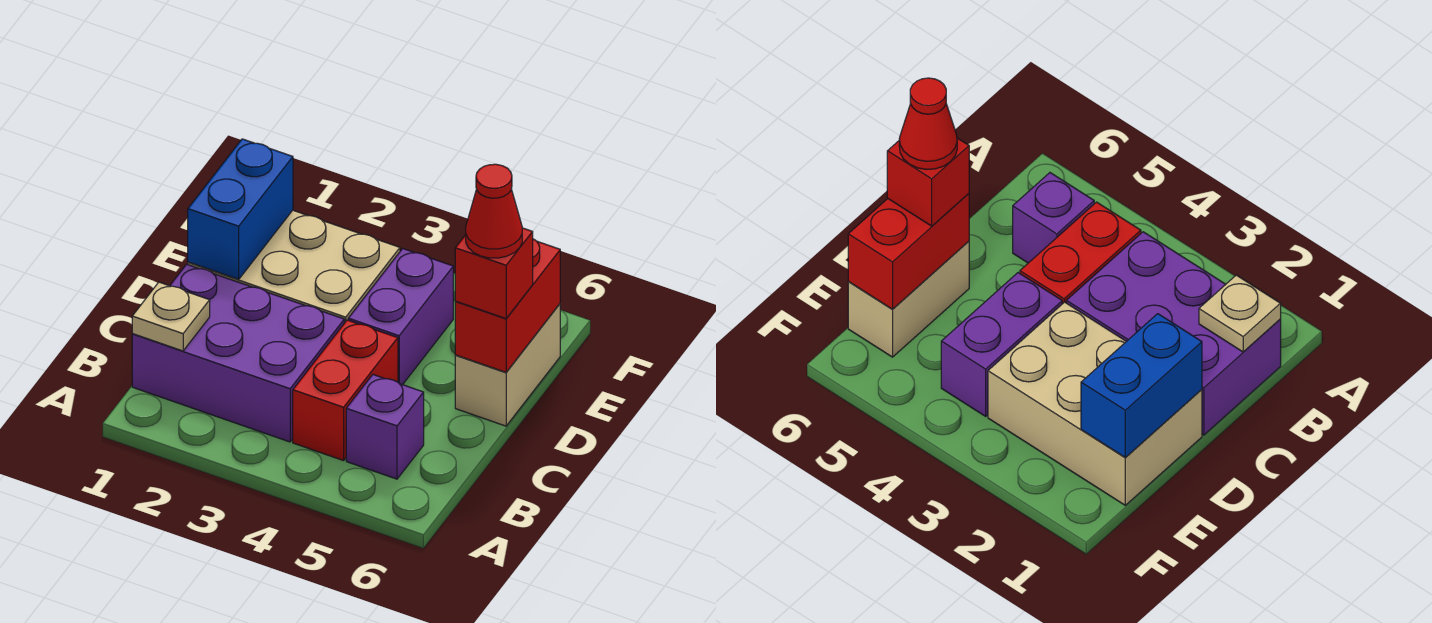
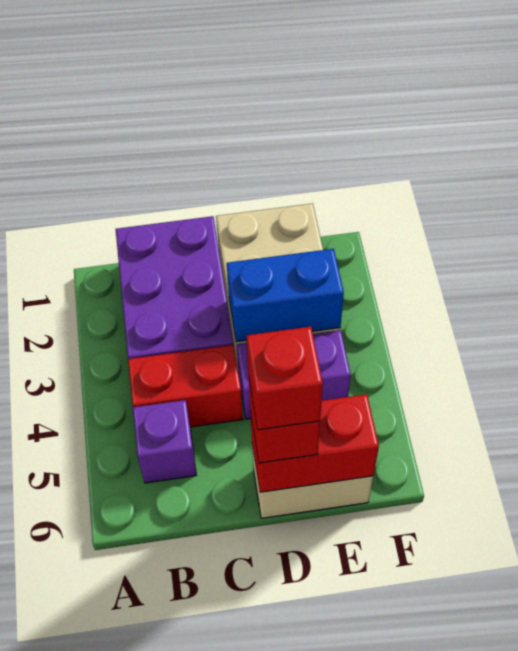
tan 1x1 plate [132,282,210,351] -> none
blue 1x2 brick [188,139,293,279] -> blue 1x2 brick moved to [227,249,344,342]
red 1x1 cone [466,164,522,258] -> red 1x1 brick [246,327,323,430]

